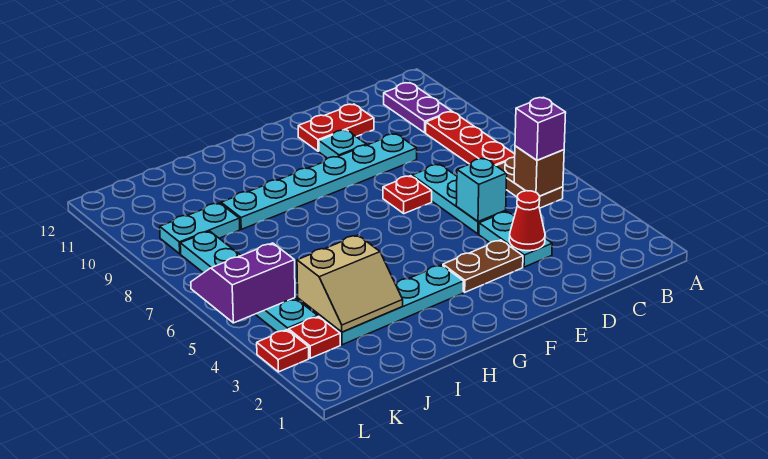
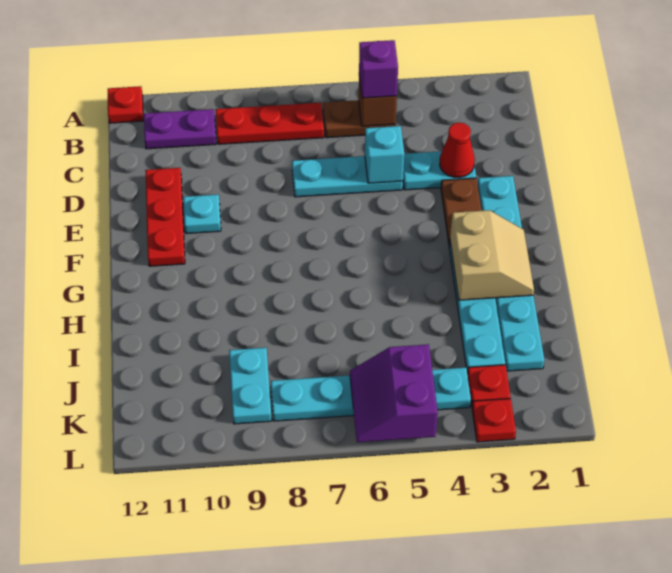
cyan 1x6 plate [221,134,417,229] -> cyan 1x6 plate moved to [478,176,544,371]
red 1x2 plate [298,104,374,151] -> red 1x3 plate [145,168,185,266]
red 1x1 plate [383,176,432,214] -> red 1x1 plate moved to [108,86,143,123]
tan 2x2 slope [297,235,403,332] -> tan 2x2 slope moved to [450,210,534,300]

